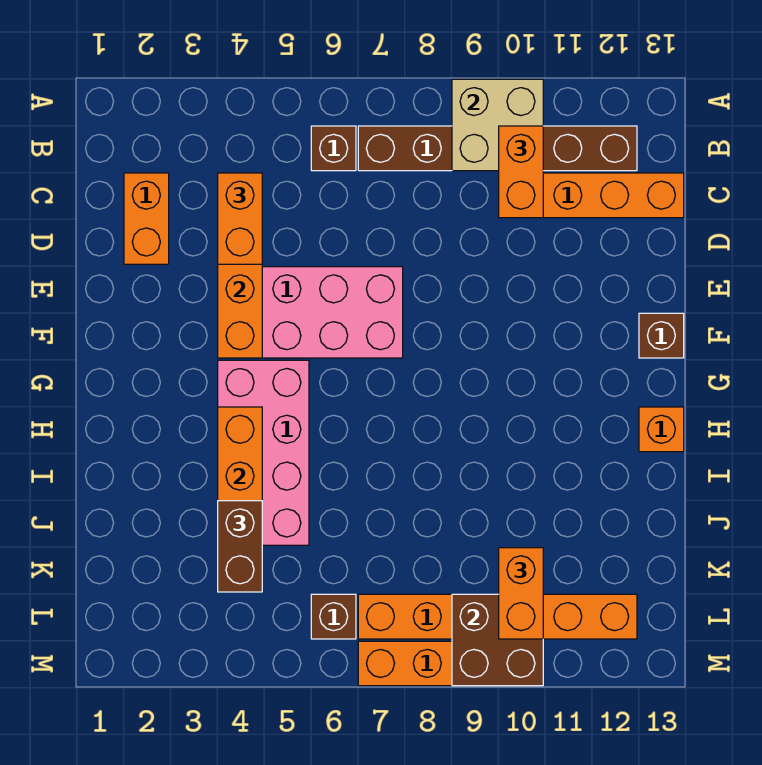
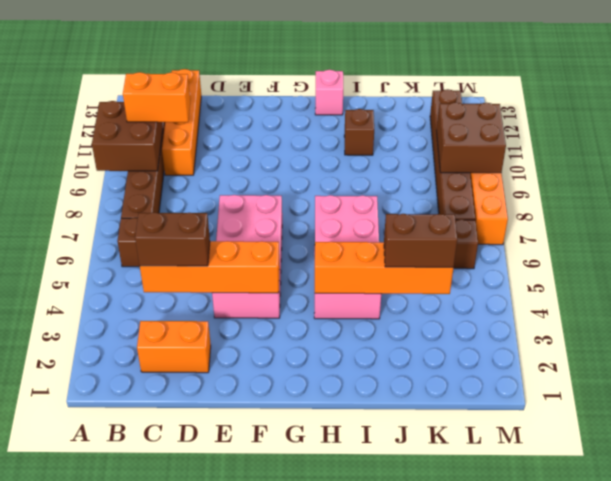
tan 2x2 brick [452,79,543,171] -> brown 2x2 brick [92,101,163,171]
orange 1x2 brick [218,173,262,264] -> brown 1x2 brick [135,212,210,266]
brown 1x1 brick [639,313,684,358] -> brown 1x1 brick moved to [344,109,374,155]
pink 2x4 brick [218,360,309,545] -> pink 2x4 brick turned to [314,195,381,319]
orange 1x1 brick [639,407,684,452] -> pink 1x1 brick [315,70,343,115]
orange 1x2 brick [499,548,543,639] -> none
orange 1x6 brick [358,594,637,639] -> brown 1x6 brick [430,89,475,220]

